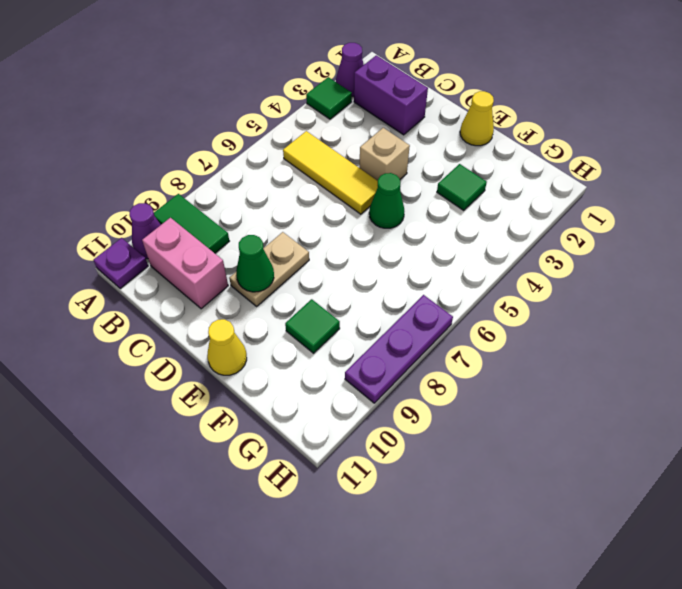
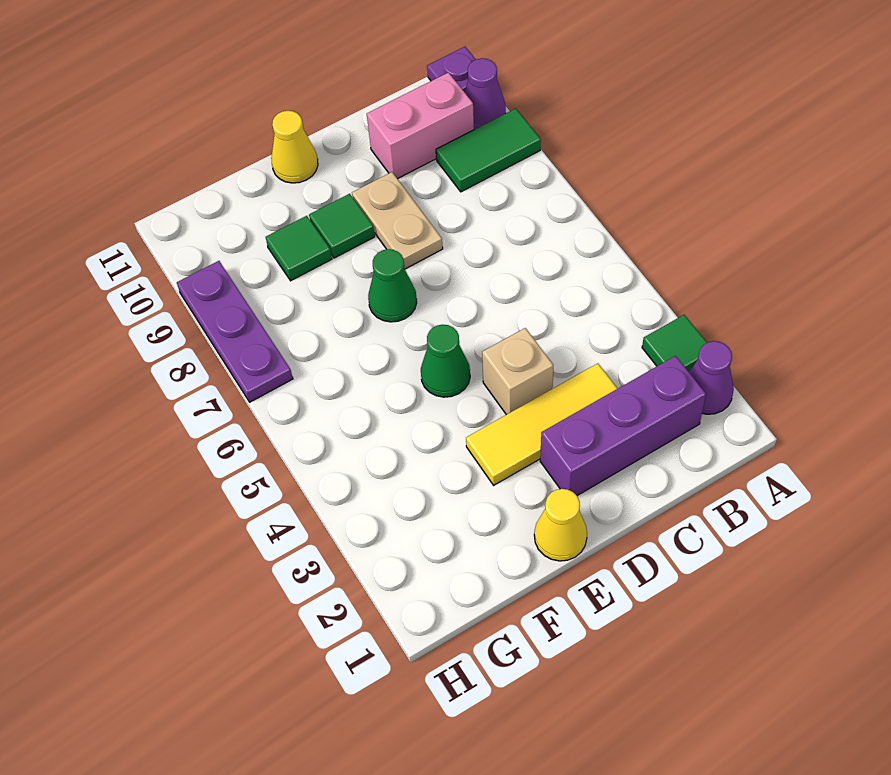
purple 1x2 brick [354,55,428,135] -> purple 1x3 brick [540,356,706,496]
yellow 1x3 tile [283,131,378,214] -> yellow 1x3 tile moved to [466,363,618,485]
green 1x1 cone [236,235,274,292] -> green 1x1 cone moved to [368,249,417,322]
green 1x1 tile [437,164,487,211] -> green 1x1 tile moved to [309,194,375,258]

